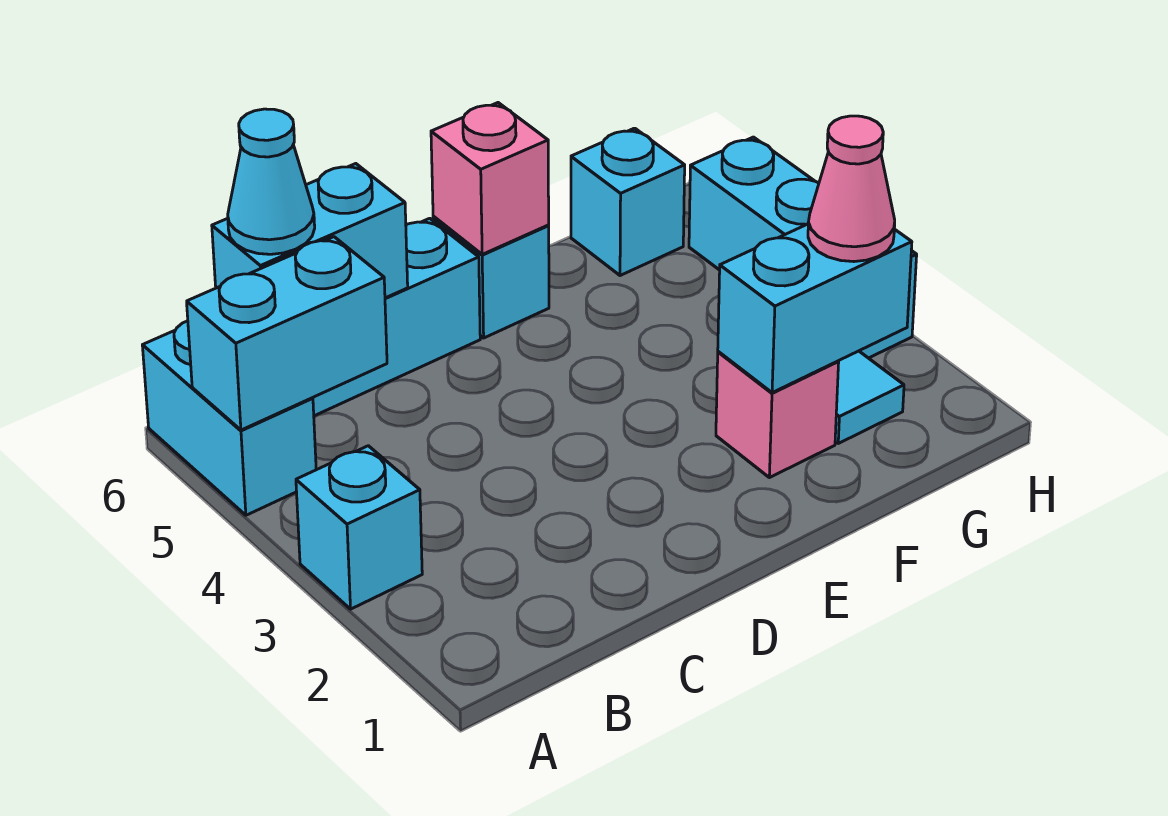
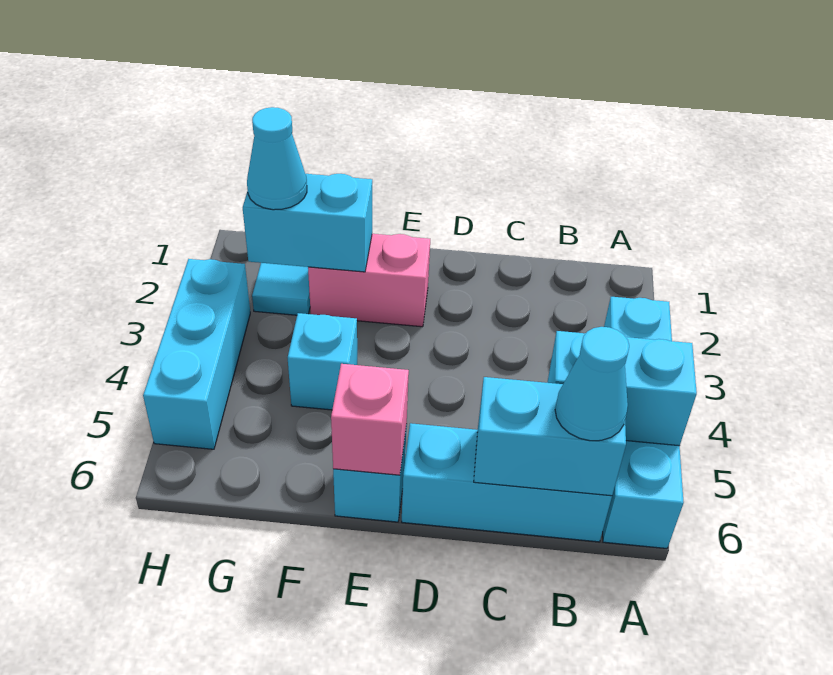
pink 1x1 brick [716,352,839,478] -> pink 1x2 brick [308,234,430,327]
pink 1x1 cone [808,116,895,262] -> cyan 1x1 cone [247,107,307,210]
cyan 1x1 brick [571,128,685,276] -> cyan 1x1 brick moved to [288,313,357,410]

